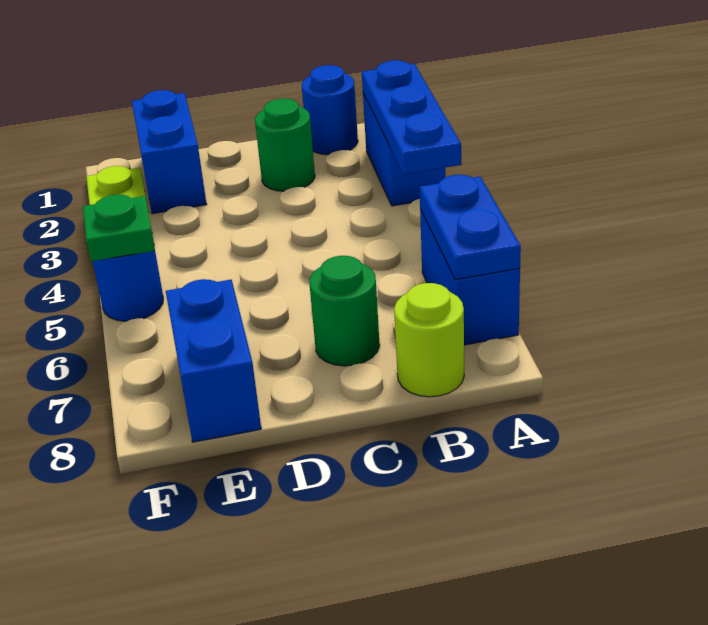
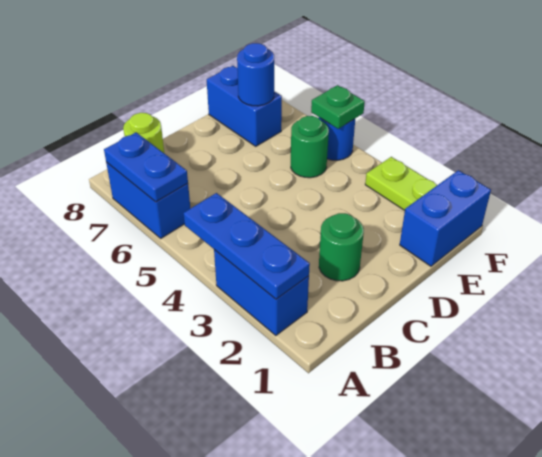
blue 1x1 round brick [302,65,358,155] -> blue 1x1 round brick moved to [237,43,274,106]
green 1x1 round brick [309,256,380,366] -> green 1x1 round brick moved to [291,116,329,178]
blue 1x2 brick [132,90,207,214] -> blue 1x2 brick turned to [400,170,491,266]

